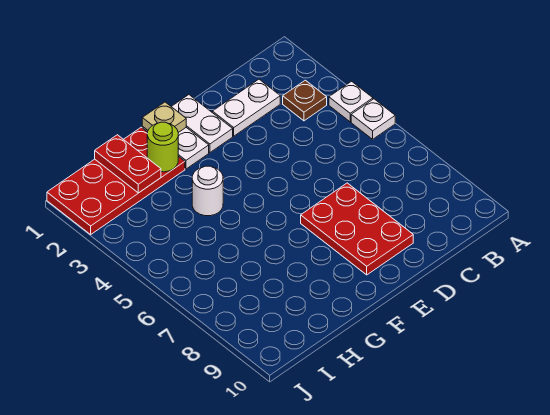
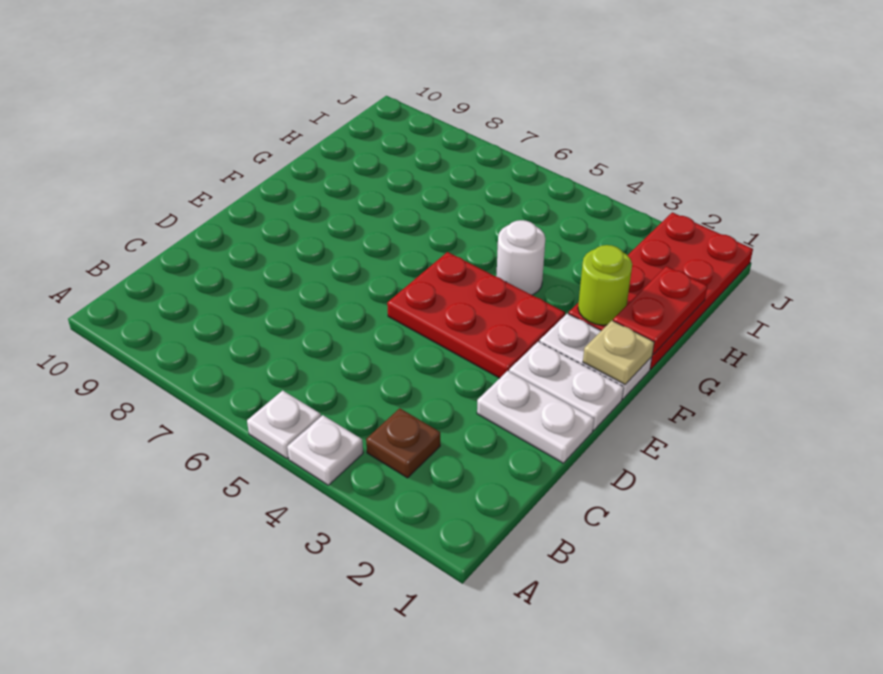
white 1x2 plate [212,79,280,136] -> white 1x2 plate turned to [477,371,594,463]
red 2x3 plate [301,183,413,275] -> red 2x3 plate moved to [387,252,565,378]
red 1x2 plate [95,135,161,193] -> red 1x2 plate turned to [613,266,707,355]

